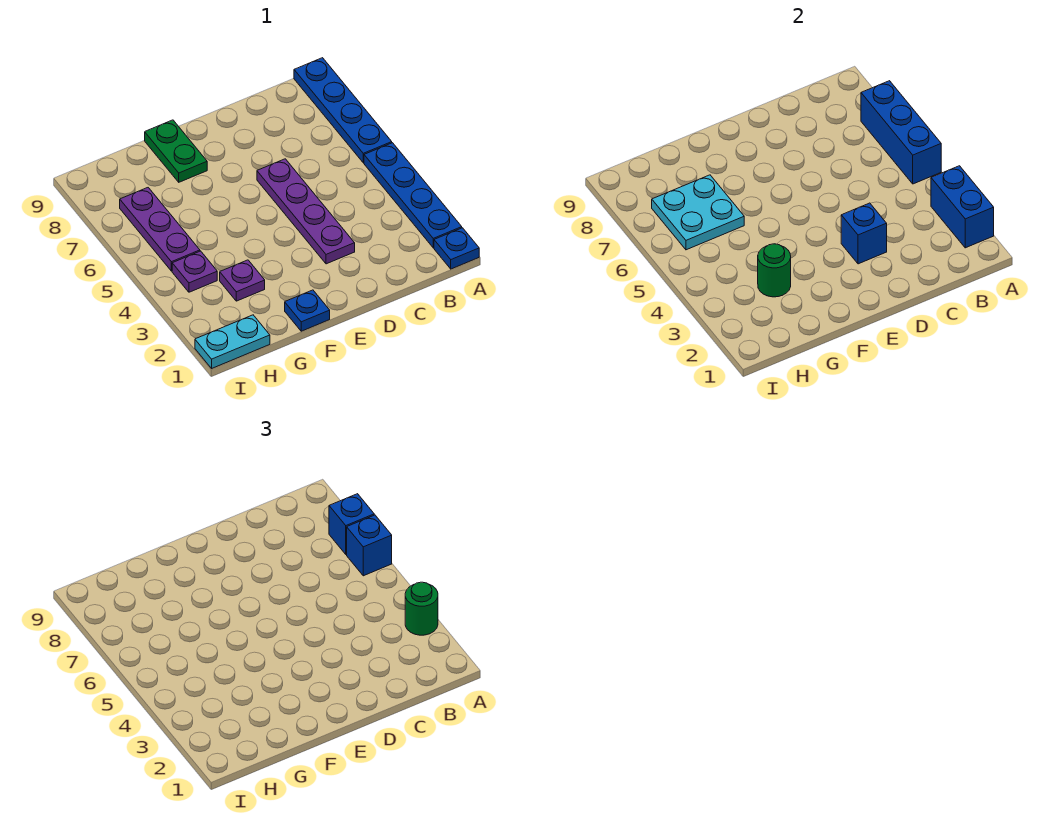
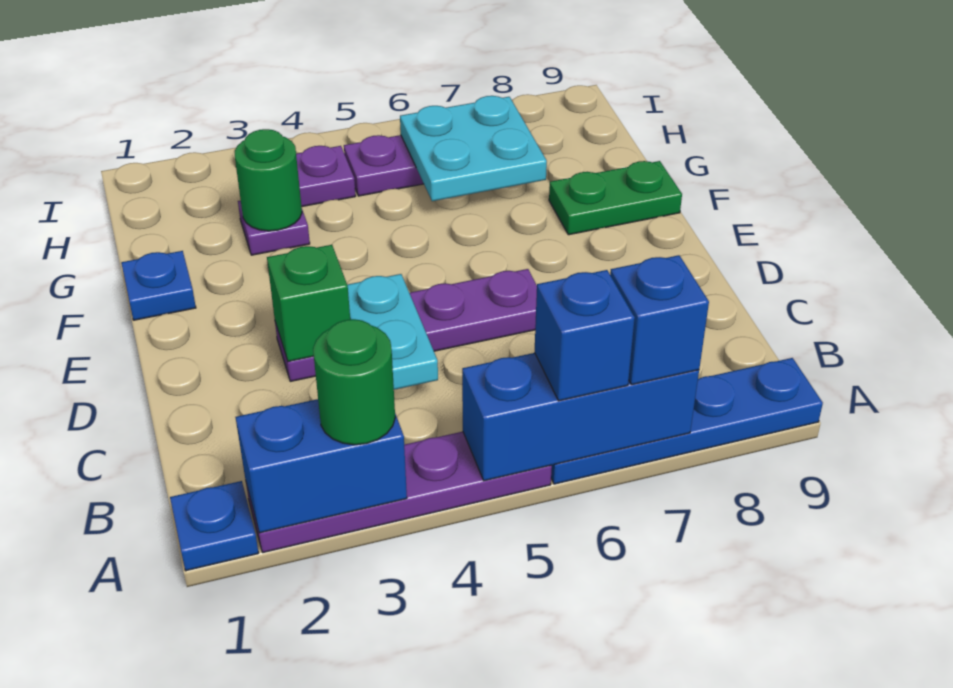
blue 1x4 plate [364,143,462,248] -> purple 1x4 plate [246,432,552,553]
blue 1x1 brick [841,203,887,264] -> green 1x1 brick [267,245,350,362]
cyan 1x2 plate [195,315,270,368] -> cyan 1x2 plate moved to [347,274,438,390]

